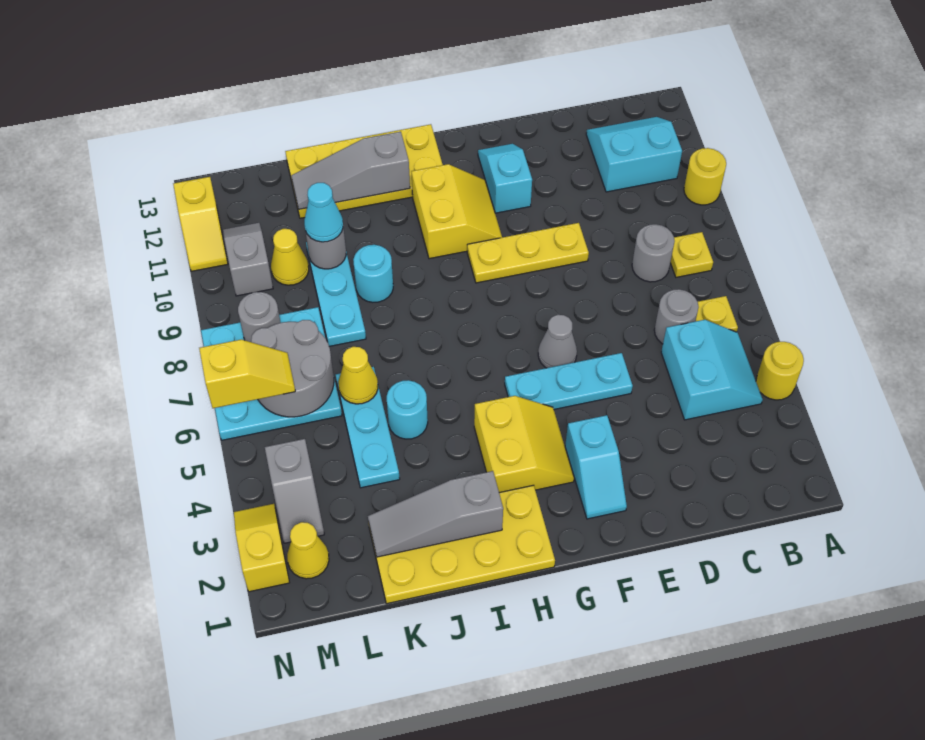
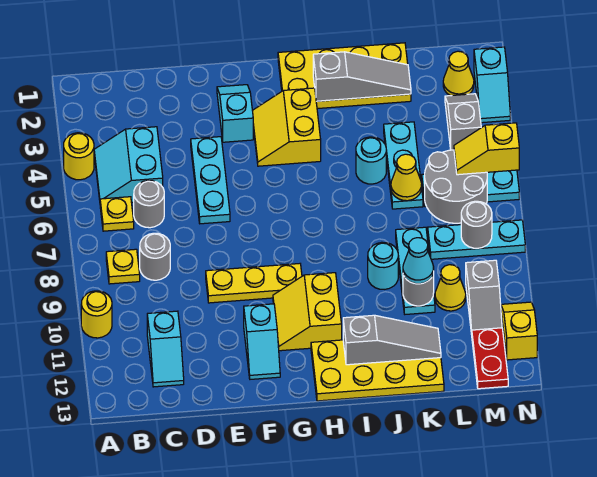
cyan 2x2 slope [586,117,682,192] -> cyan 1x2 slope [147,311,184,387]
cyan 1x3 plate [505,353,633,409] -> cyan 1x3 plate turned to [191,137,230,224]
grey 1x1 cone [538,315,577,368] -> none
none -> red 1x2 plate [472,328,508,389]
yellow 1x2 slope [234,504,290,592] -> cyan 1x2 slope [474,47,510,123]

